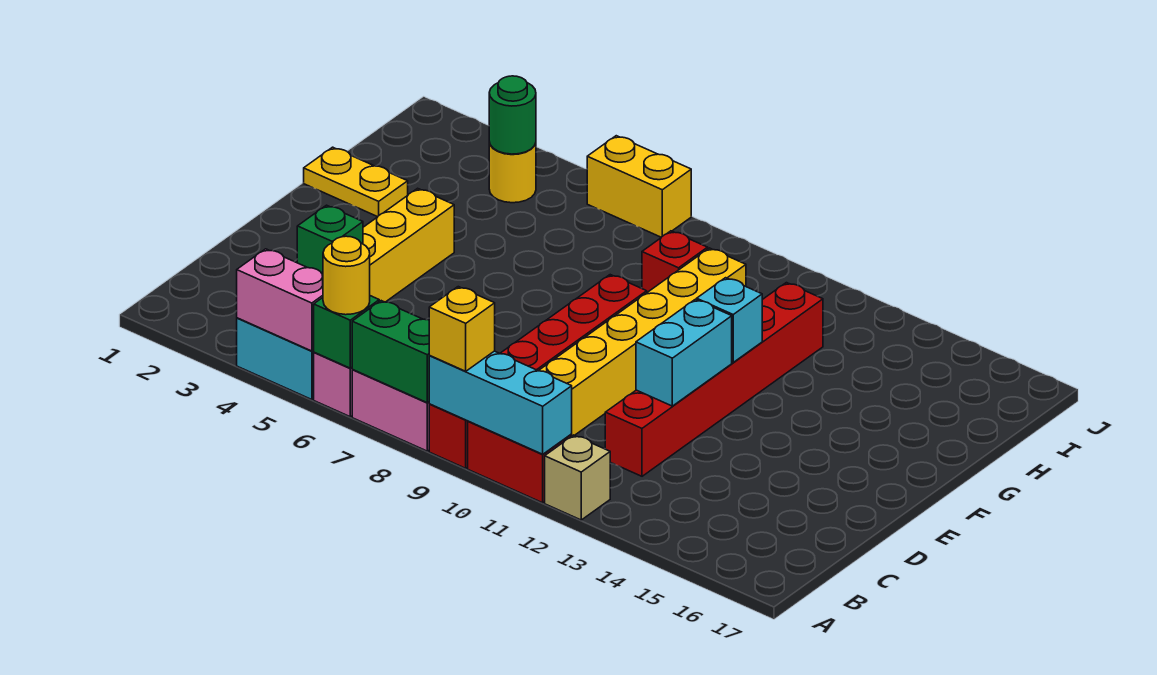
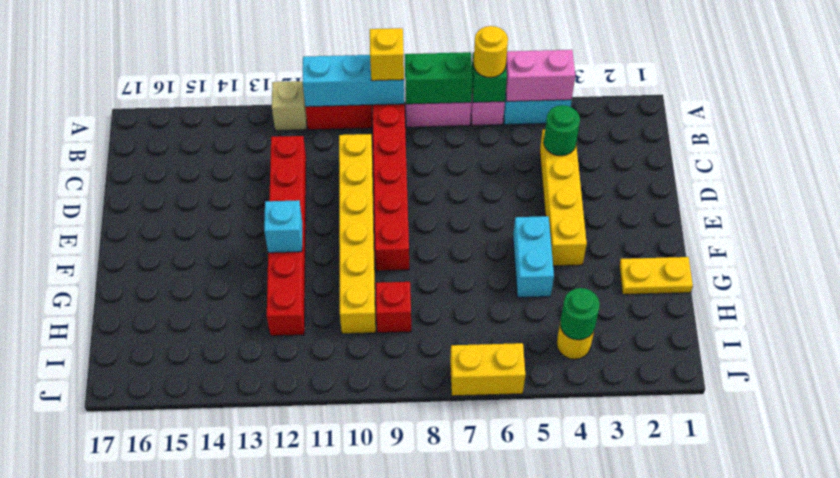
green 1x1 brick [297,205,363,274] -> green 1x1 round brick [544,105,580,156]
cyan 1x2 brick [636,299,732,406] -> cyan 1x2 brick moved to [513,216,554,297]

